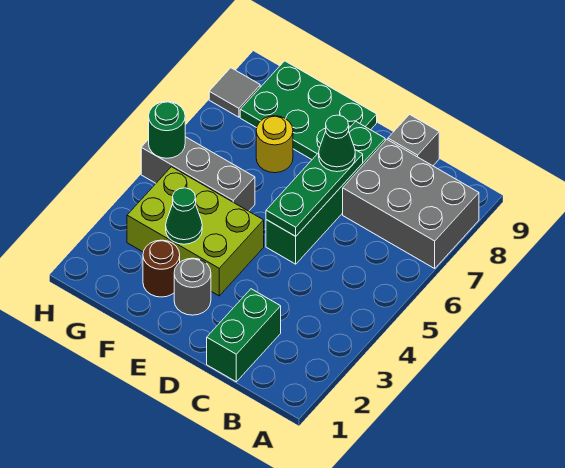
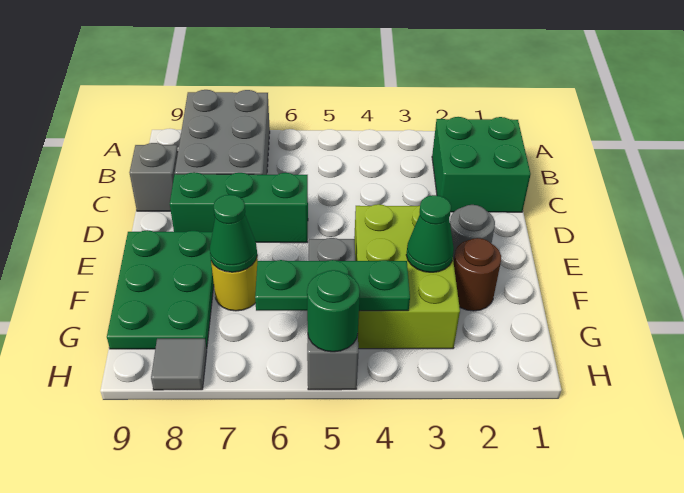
green 1x2 brick [207,289,281,382] -> green 2x2 brick [432,117,531,212]
green 1x4 brick [266,121,385,264] -> green 1x3 brick [170,172,308,243]
green 1x3 plate [266,150,363,236] -> green 1x3 plate moved to [255,260,410,311]
green 1x1 cone [319,115,355,172] -> green 1x1 cone moved to [210,195,257,272]

